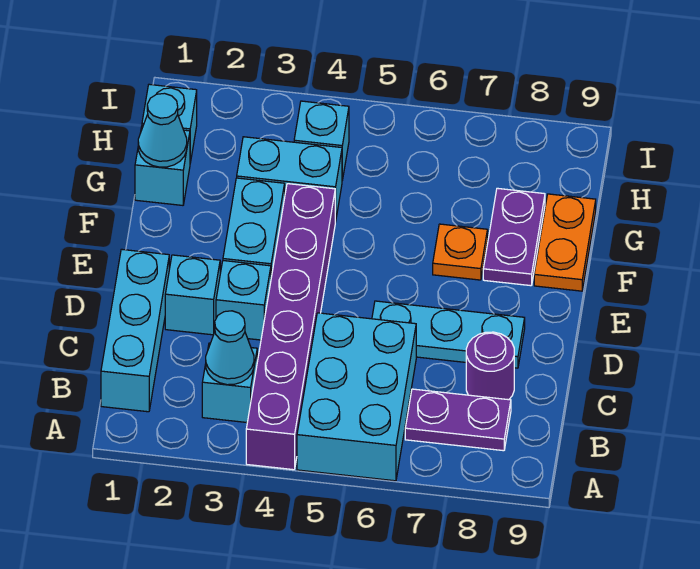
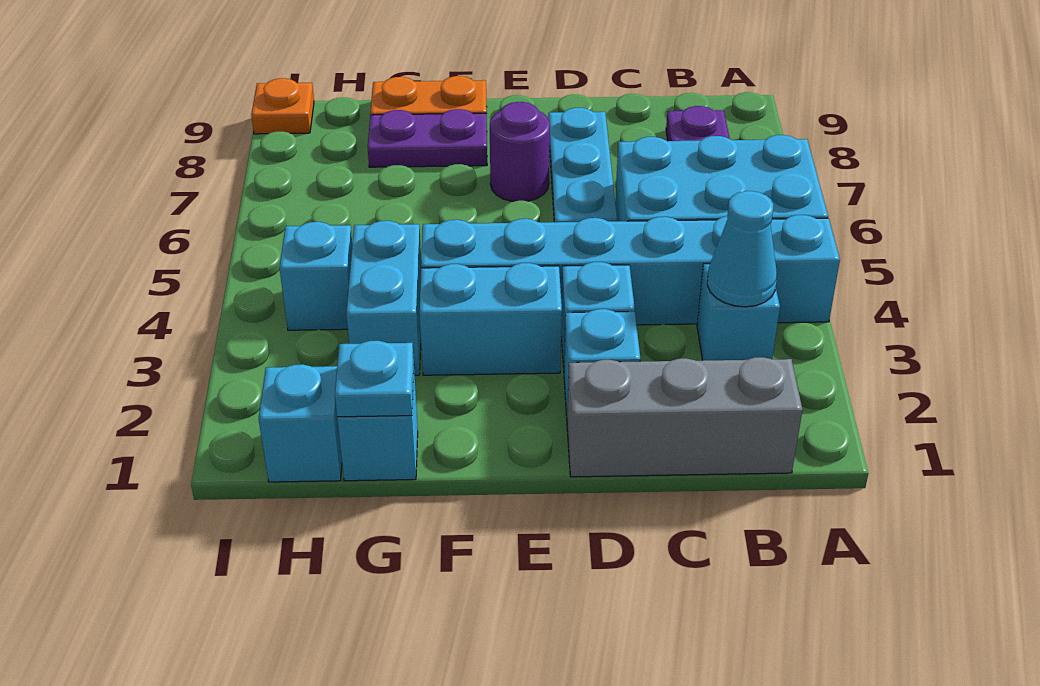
purple 1x6 brick [246,184,335,470] -> cyan 1x6 brick [421,215,840,325]
cyan 1x3 brick [101,249,169,412] -> grey 1x3 brick [567,357,803,477]
purple 1x1 round brick [466,332,514,400] -> purple 1x1 round brick moved to [490,102,550,202]
orange 1x1 plate [433,224,488,280] -> orange 1x1 plate moved to [251,78,314,134]
cyan 1x1 cone [138,93,187,167] -> cyan 1x1 plate [335,341,414,417]

